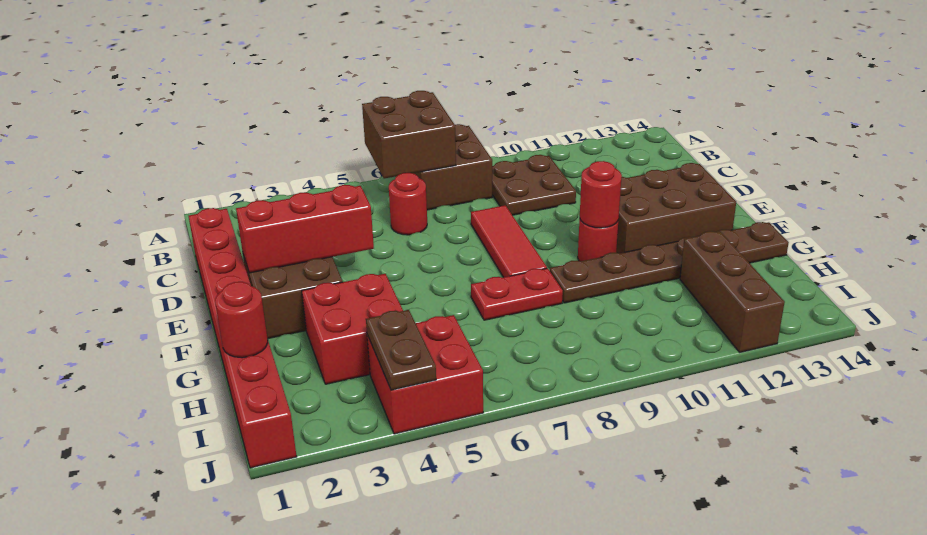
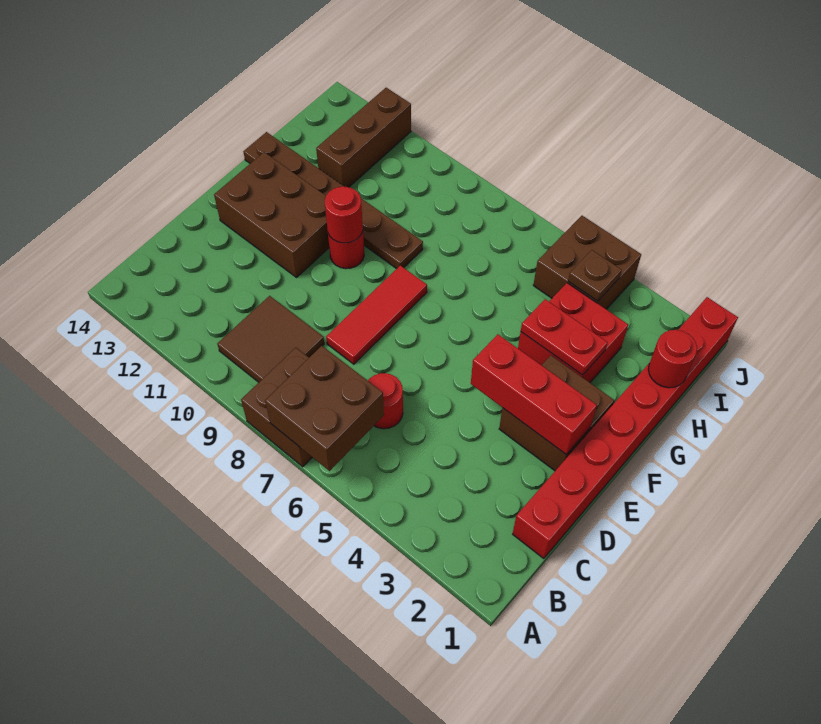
brown 2x2 plate [492,155,576,215] -> brown 2x2 tile [217,296,324,382]
red 1x2 plate [471,268,563,320] -> red 1x2 plate moved to [521,299,607,375]
red 2x2 brick [367,315,483,434] -> brown 2x2 brick [533,216,641,309]
brown 1x2 plate [366,310,436,390] -> brown 1x1 plate [568,250,622,301]

